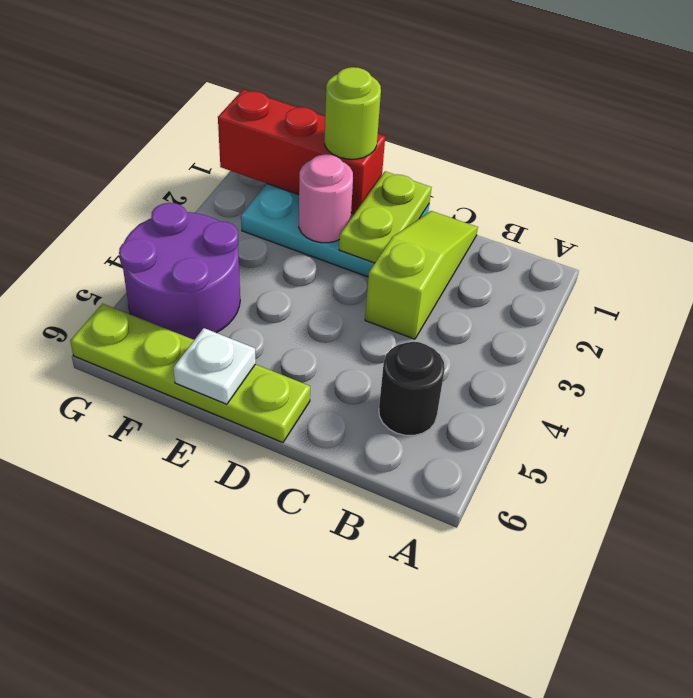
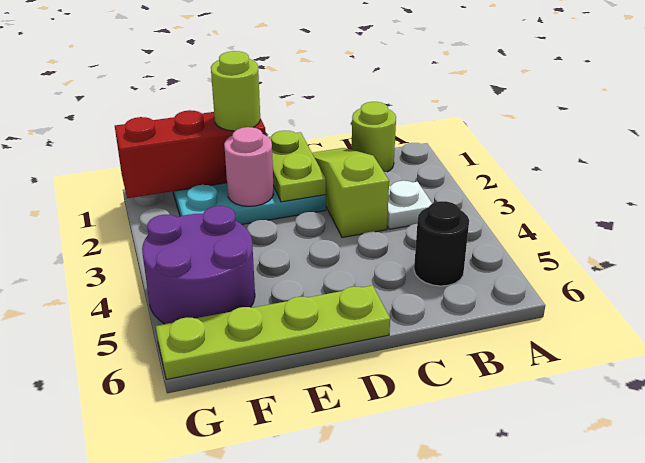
none -> lime 1x1 round brick [352,102,396,172]
white 1x1 plate [173,328,256,404] -> white 1x1 plate moved to [387,181,432,229]

